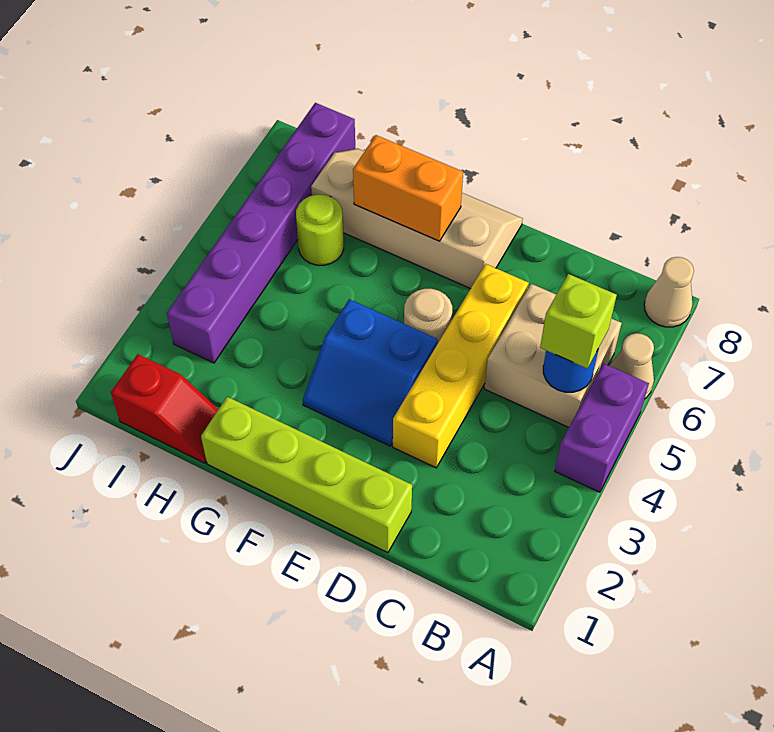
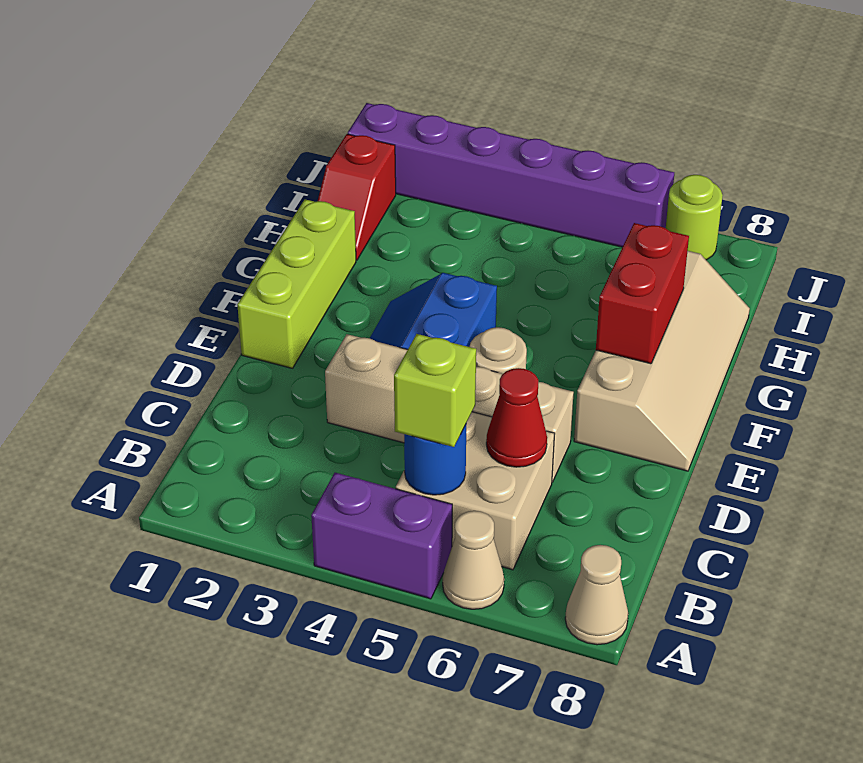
none -> red 1x1 cone [486,368,547,467]
lime 1x4 brick [201,397,412,553] -> lime 1x3 brick [237,199,356,368]
yellow 1x4 brick [393,264,529,468] -> tan 1x4 brick [325,334,574,482]
orange 1x2 brick [353,135,463,241] -> red 1x2 brick [596,223,689,364]
lime 1x1 round brick [296,195,344,265] -> lime 1x1 round brick moved to [666,175,723,260]
purple 1x6 brick [167,103,355,363] -> purple 1x6 brick moved to [348,103,674,247]

